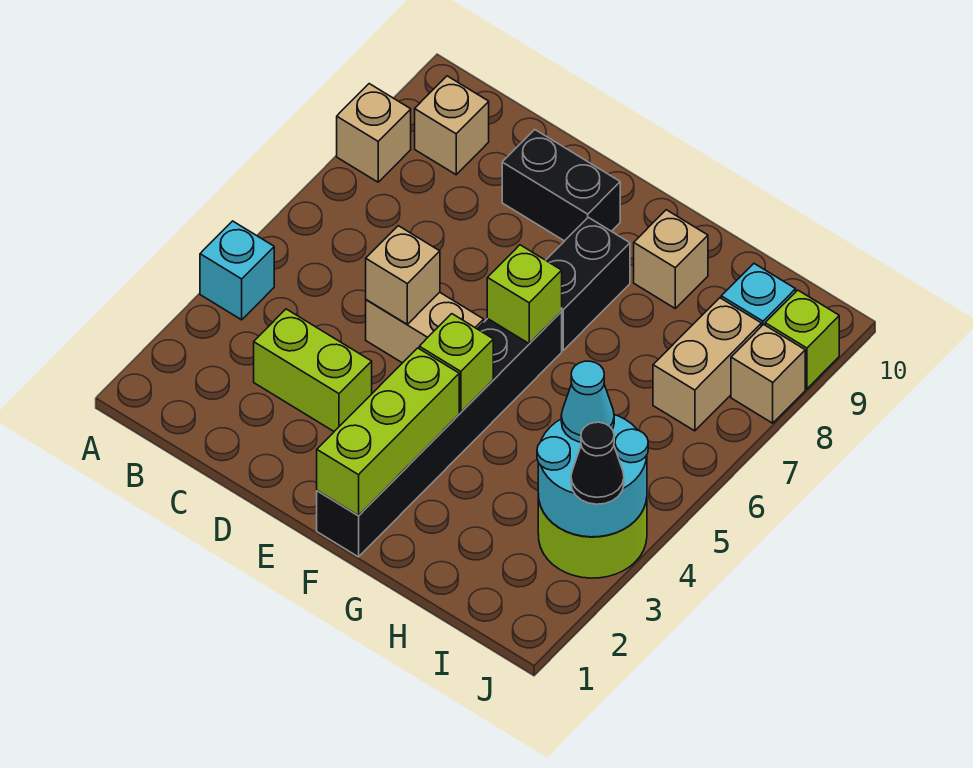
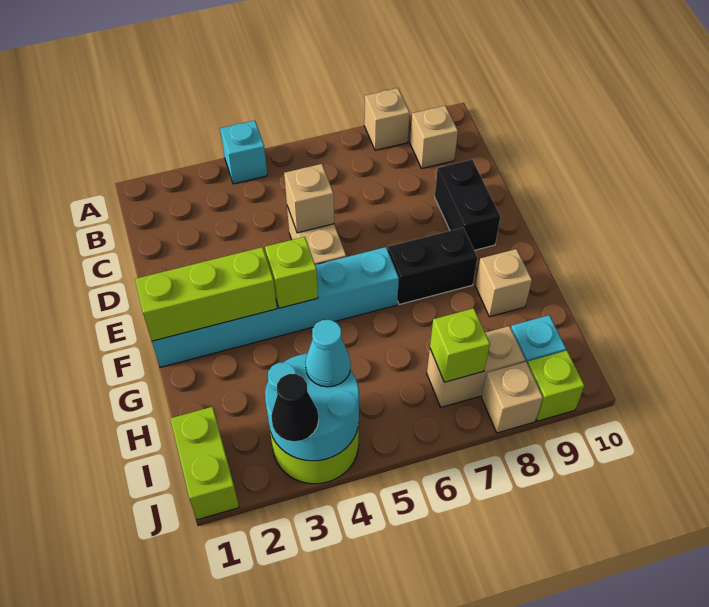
lime 1x2 brick [254,309,372,431] -> lime 1x2 brick moved to [170,407,239,520]
black 1x6 brick [317,312,562,557] -> cyan 1x6 brick [152,247,399,367]
lime 1x1 brick [487,245,562,344] -> lime 1x1 brick moved to [430,308,490,382]

